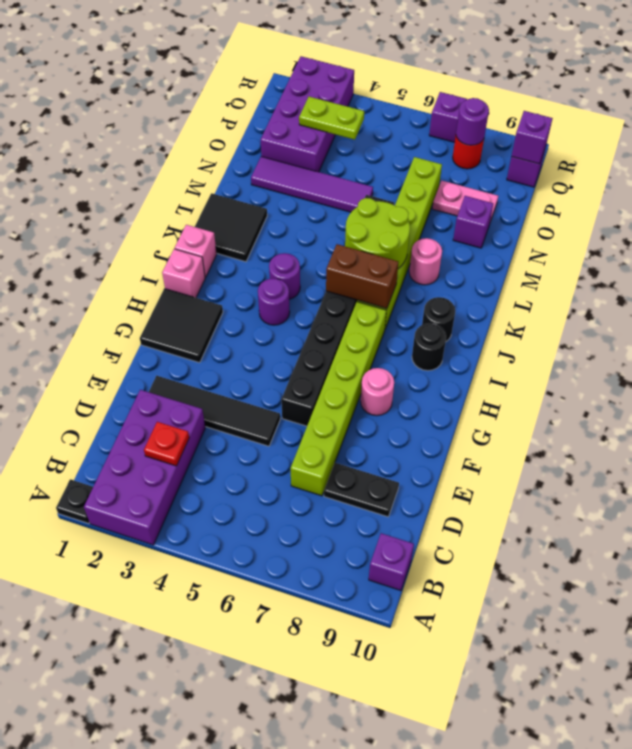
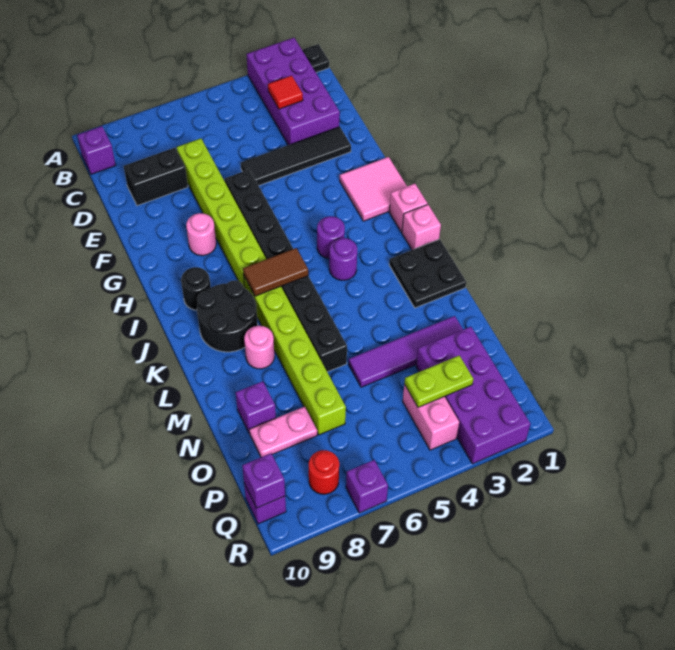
red 1x1 plate [144,422,189,466] -> red 1x1 tile [268,76,303,109]
black 1x2 plate [324,463,399,517] -> black 1x2 brick [124,148,188,206]
black 2x2 tile [140,288,223,363] -> pink 2x2 tile [340,157,407,221]
brown 1x2 brick [326,244,398,309] -> brown 1x2 tile [243,248,308,296]
black 1x1 round brick [422,297,455,341] -> black 2x2 round brick [197,280,258,352]
black 2x2 tile [195,193,267,262] -> black 2x2 plate [389,239,466,308]
lime 2x2 round brick [345,198,410,269] -> none
none -> pink 1x2 brick [403,384,459,450]
purple 1x1 round brick [456,98,489,145] -> none

